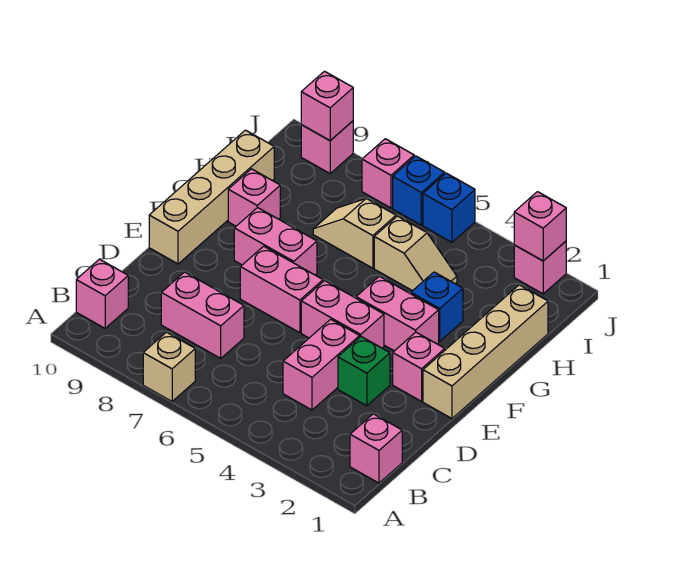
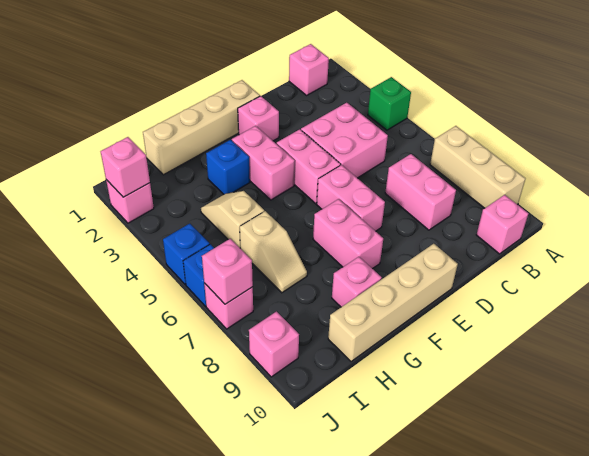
tan 1x1 brick [143,332,195,401] -> tan 1x3 brick [430,126,525,208]
pink 1x2 brick [283,319,360,410] -> pink 2x2 brick [301,103,388,178]
green 1x1 brick [338,337,390,406] -> green 1x1 brick moved to [368,77,411,130]
pink 1x1 brick [301,71,353,140] -> pink 1x1 brick moved to [202,239,253,304]

